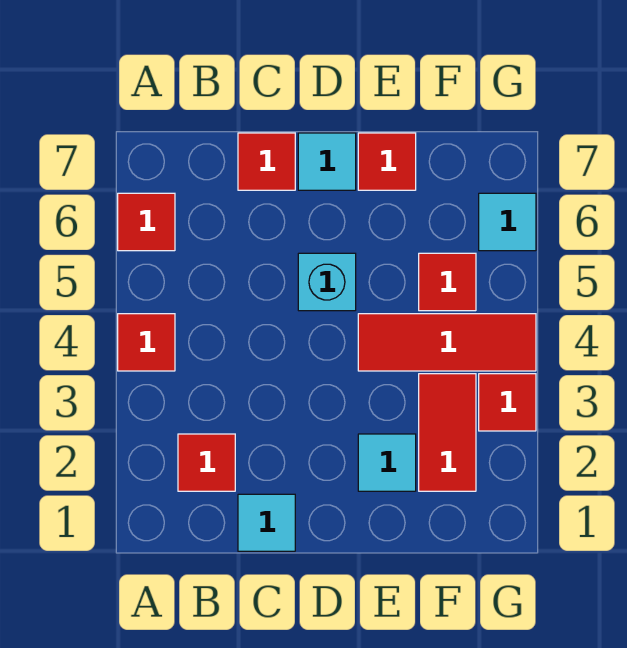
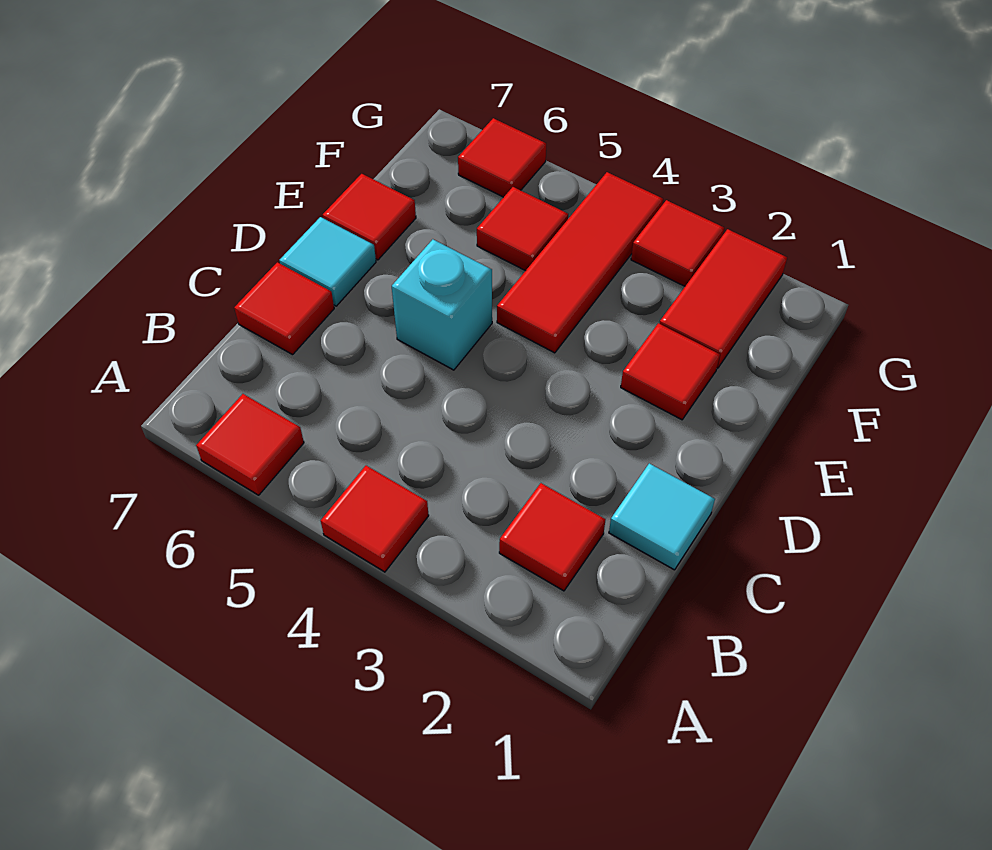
cyan 1x1 tile [358,434,416,491] -> red 1x1 tile [621,323,720,420]
red 1x2 tile [419,374,476,491] -> red 1x2 tile turned to [659,229,787,368]
cyan 1x1 tile [479,193,536,251] -> red 1x1 tile [458,118,546,197]

